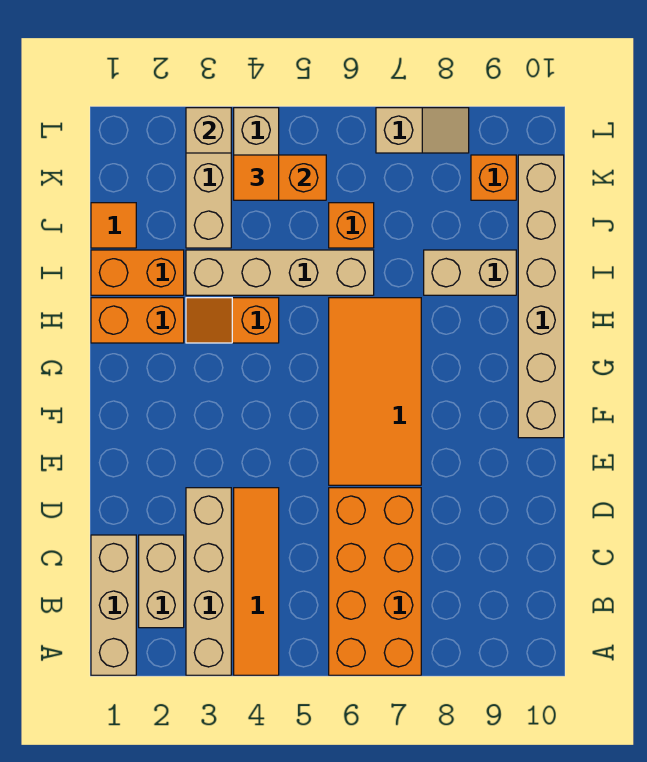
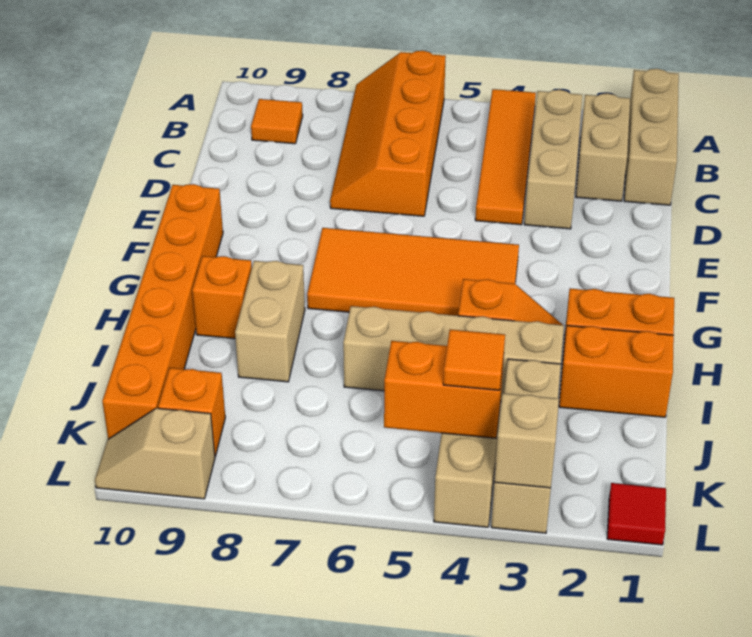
tan 1x4 brick [186,488,231,675] -> tan 1x3 brick [524,90,582,229]
orange 2x4 brick [329,488,421,675] -> orange 2x4 slope [330,51,446,216]
orange 2x4 tile [329,298,421,485] -> orange 2x4 tile turned to [307,228,519,316]
tan 1x6 brick [518,155,564,438] -> orange 1x6 brick [102,184,223,439]
tan 1x2 brick [424,250,516,295] -> tan 1x2 brick turned to [235,261,305,382]
orange 1x1 tile [91,203,136,248] -> orange 1x1 tile moved to [251,99,303,144]
orange 1x1 brick [329,203,374,248] -> orange 1x1 brick moved to [192,256,252,339]
none -> red 1x1 tile [607,483,666,545]
tan 1x2 slope [376,108,469,153] -> tan 1x2 slope moved to [95,408,215,499]

